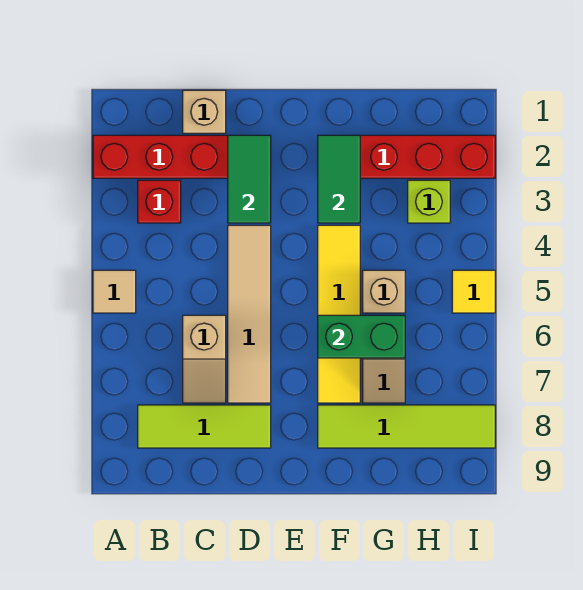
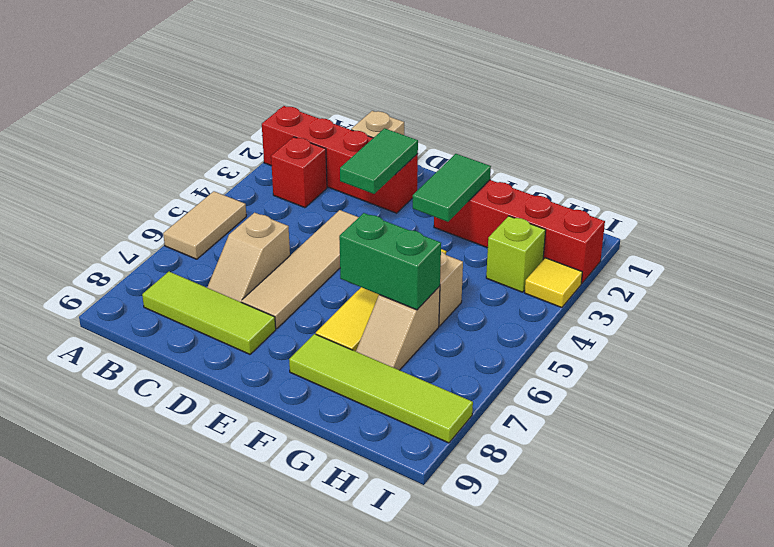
tan 1x1 tile [93,270,136,313] -> tan 1x2 tile [163,191,246,259]
yellow 1x1 tile [452,270,495,313] -> yellow 1x1 tile moved to [525,258,582,308]

